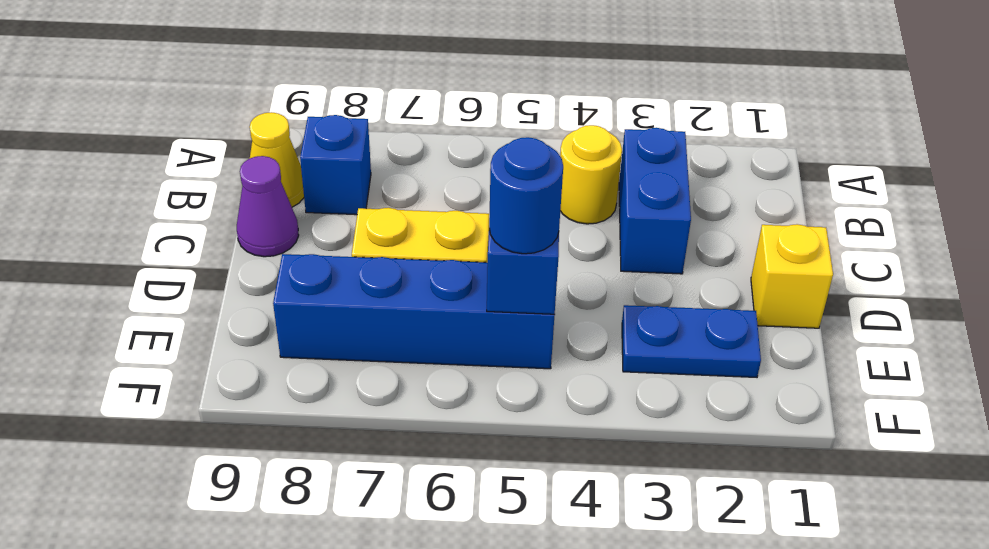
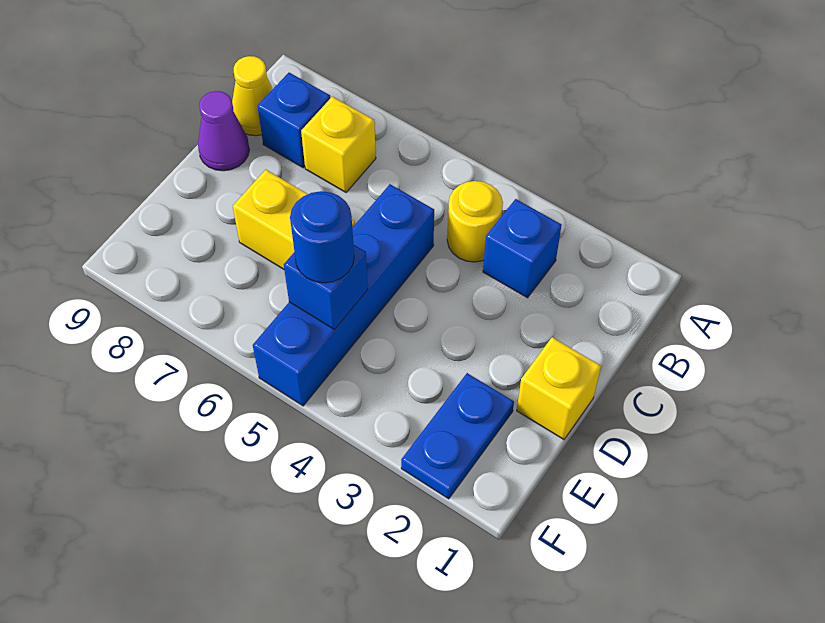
blue 1x2 brick [619,128,691,274] -> blue 1x1 brick [483,199,562,298]
none -> yellow 1x1 brick [301,97,376,192]
blue 1x2 plate [622,305,761,377] -> blue 1x2 plate turned to [401,373,514,499]
blue 1x4 brick [273,254,555,369] -> blue 1x4 brick turned to [253,184,434,406]

